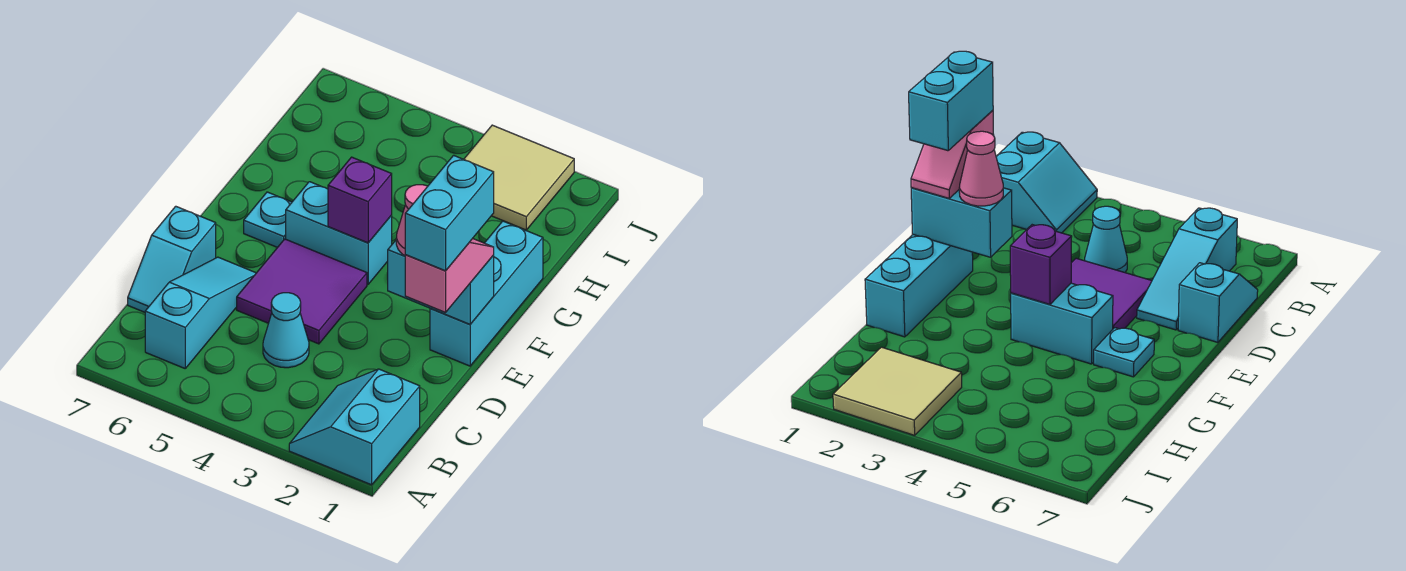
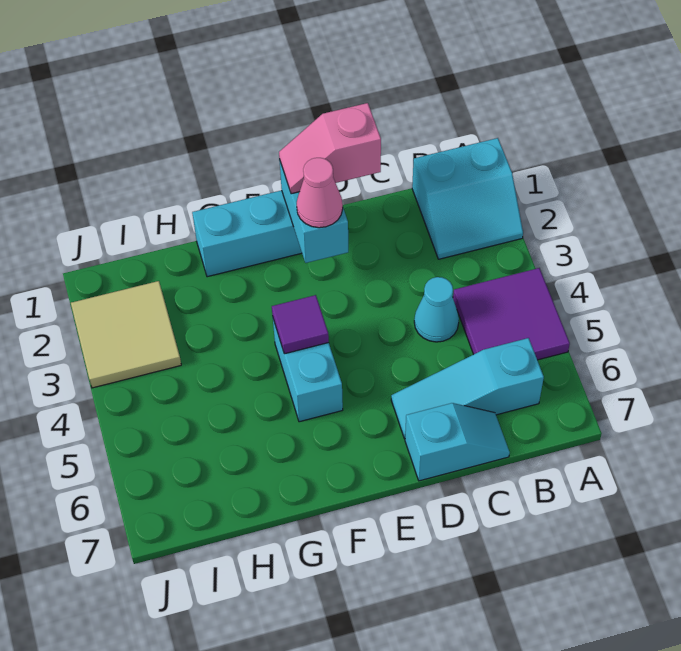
cyan 1x2 brick [405,155,494,271] -> none
purple 2x2 tile [237,239,367,344] -> purple 2x2 tile moved to [453,268,570,360]
purple 1x1 brick [328,157,392,243] -> purple 1x1 tile [272,295,329,354]
cyan 1x1 plate [244,192,292,247] -> none

